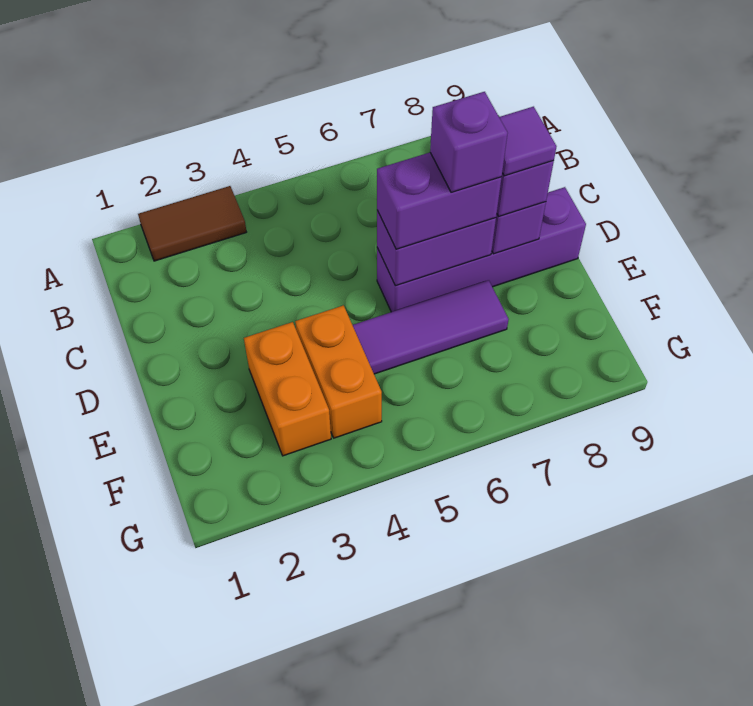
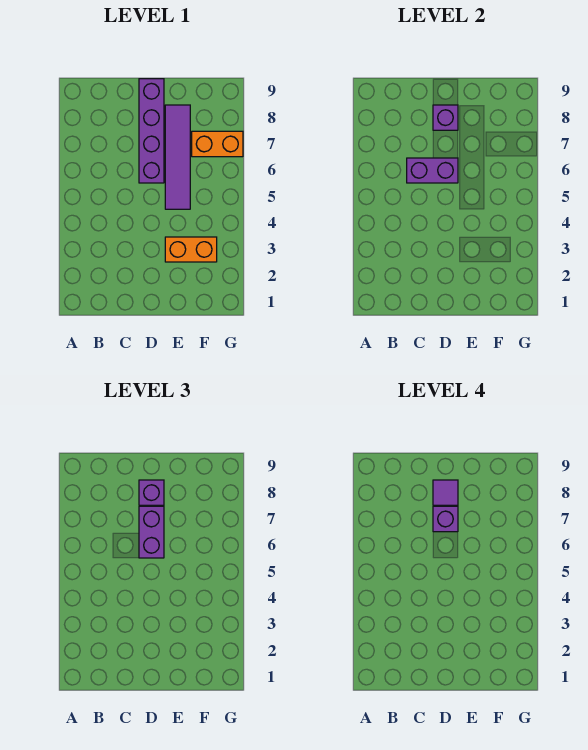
brown 1x2 tile [138,186,246,261] -> none
purple 1x2 brick [377,210,496,286] -> purple 1x2 brick turned to [407,158,458,183]
orange 1x2 brick [295,305,382,438] -> orange 1x2 brick moved to [192,131,243,157]
purple 1x3 tile [353,280,509,374] -> purple 1x4 tile [165,105,190,209]

